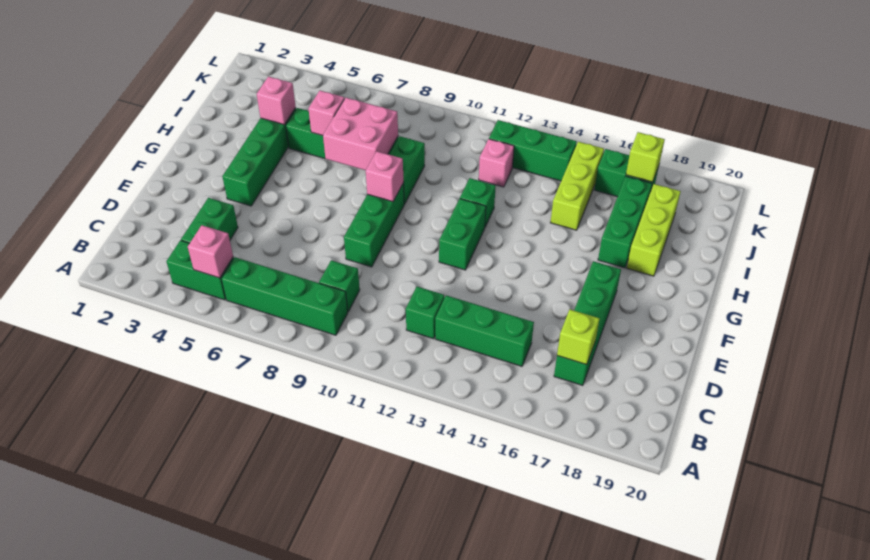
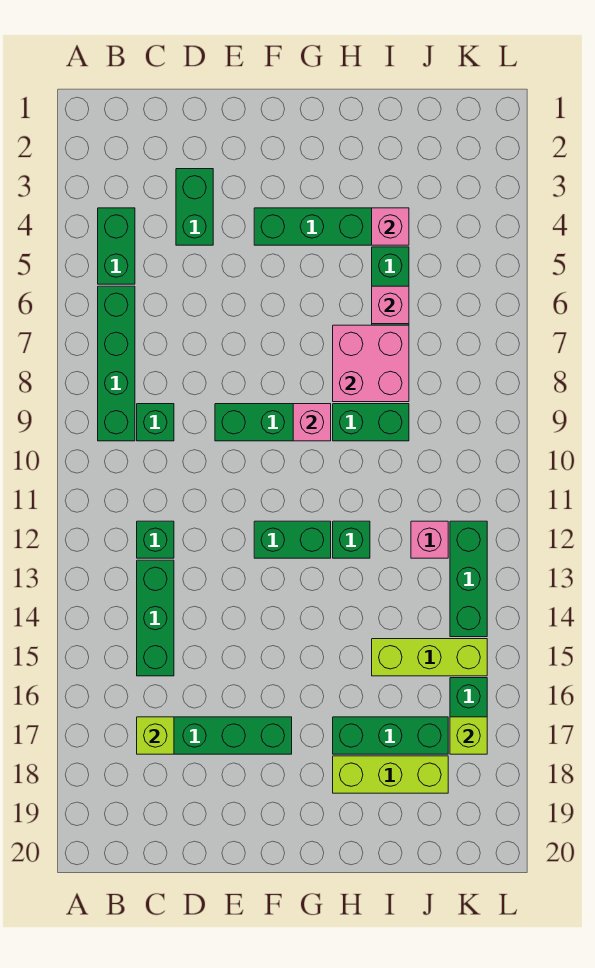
pink 1x1 brick [188,225,233,278] -> none
green 1x2 brick [181,198,238,243] -> green 1x2 brick turned to [176,169,213,245]

